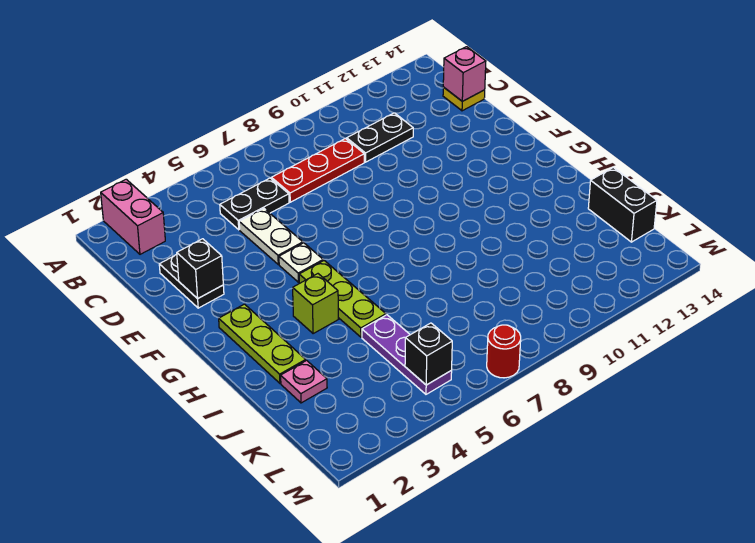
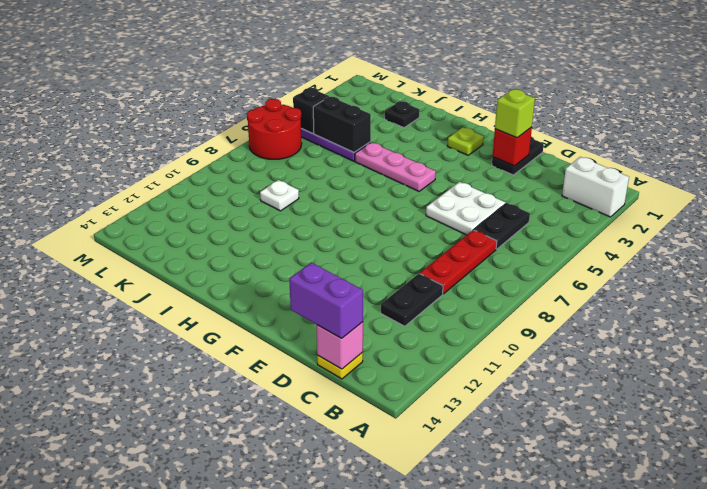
pink 1x2 brick [101,179,165,254] -> white 1x2 brick [562,157,629,217]
none -> purple 1x2 brick [289,263,363,338]
black 1x2 plate [159,255,224,308] -> black 1x2 plate turned to [492,137,544,175]
white 1x2 plate [239,209,303,264] -> white 2x2 plate [426,182,505,235]
black 1x1 brick [177,239,223,299] -> red 1x1 brick [493,127,532,166]
white 1x1 plate [279,243,323,282] -> white 1x1 plate moved to [260,180,299,211]
lime 1x3 plate [219,304,306,383] -> lime 1x1 plate [447,128,484,155]
lime 1x3 plate [299,261,386,337] -> pink 1x3 plate [355,142,436,191]
lime 1x1 brick [293,274,338,333] -> lime 1x1 brick moved to [495,89,535,138]
pink 1x1 plate [281,360,327,403] -> black 1x1 plate [385,101,419,128]
black 1x2 brick [588,167,657,242] -> black 1x2 brick moved to [313,97,371,152]
red 1x1 round brick [487,325,521,378] -> red 2x2 round brick [247,99,302,159]

